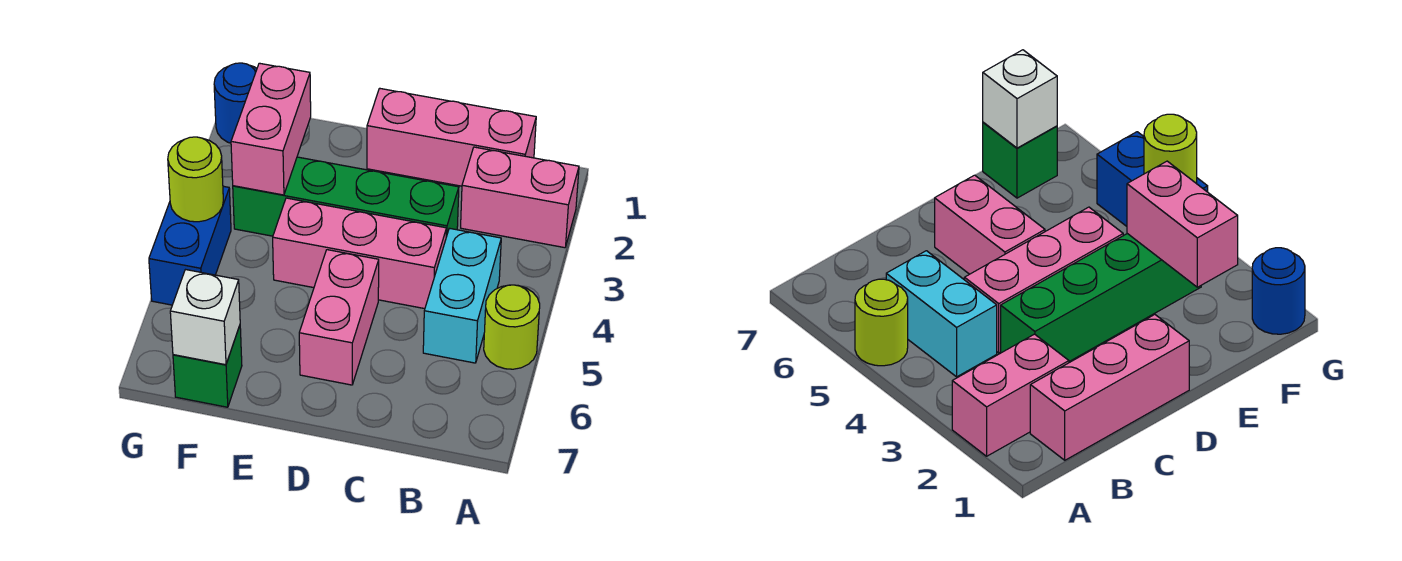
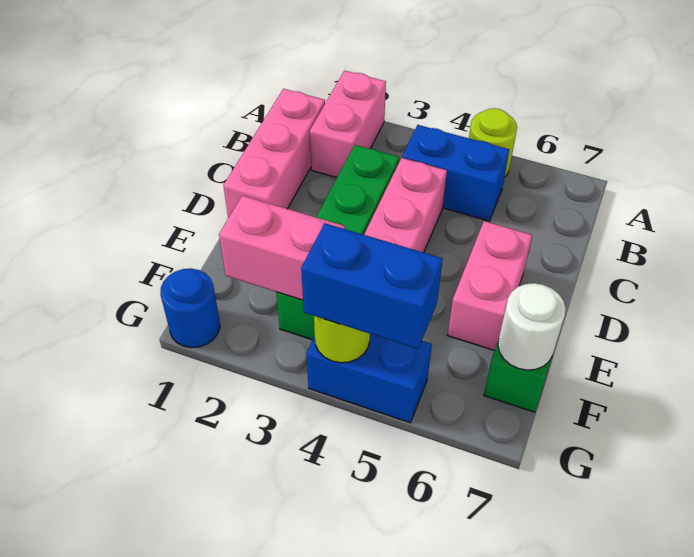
cyan 1x2 brick [423,228,501,363] -> blue 1x2 brick [402,125,509,221]
pink 1x2 brick [299,250,379,385] -> pink 1x2 brick turned to [447,221,532,351]
white 1x1 brick [170,270,240,365] -> white 1x1 round brick [498,283,566,370]
none -> blue 1x2 brick [301,223,443,349]

